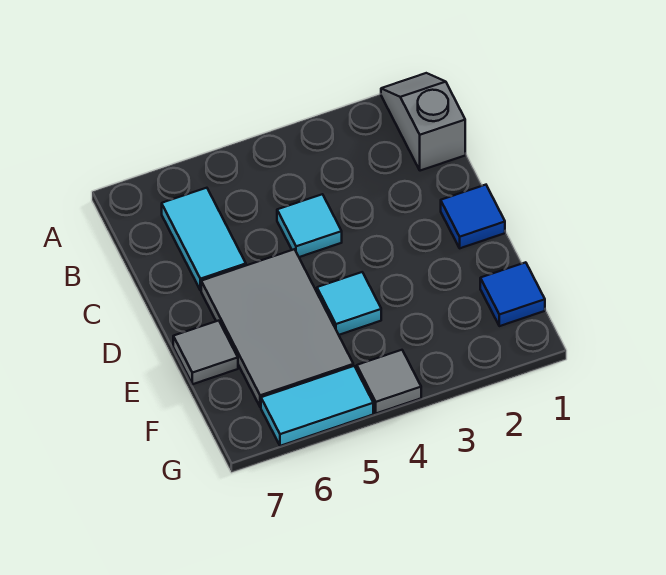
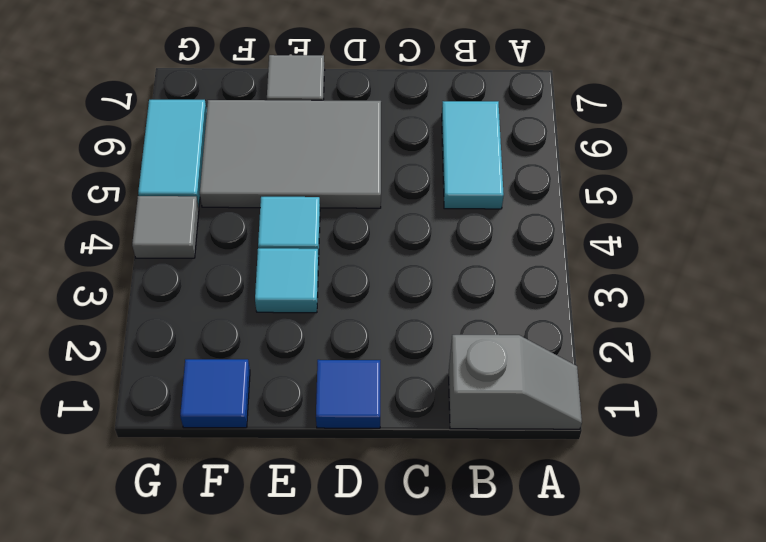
cyan 1x2 tile [162,188,246,290] -> cyan 1x2 tile turned to [442,101,504,209]
cyan 1x1 tile [277,194,342,257] -> cyan 1x1 tile moved to [255,248,319,313]

